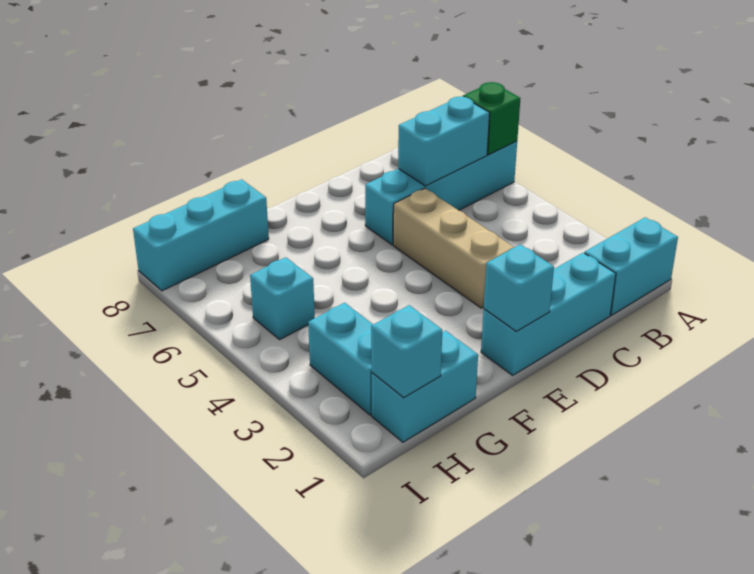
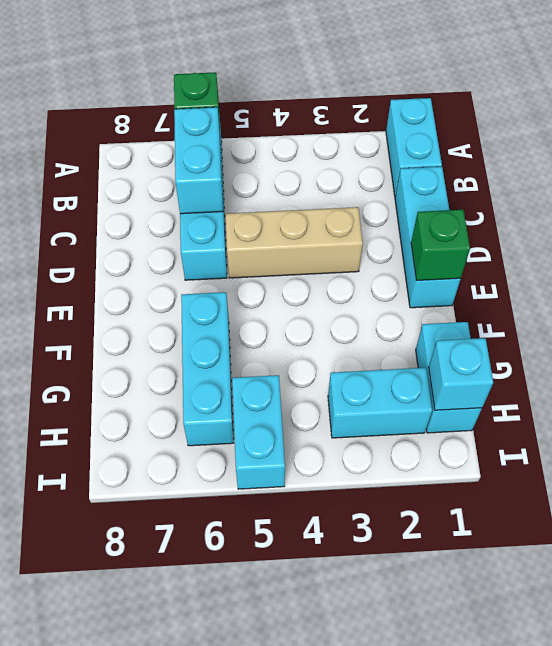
cyan 1x1 brick [484,244,554,332] -> green 1x1 brick [411,210,470,280]
cyan 1x3 brick [133,179,269,291] -> cyan 1x3 brick moved to [181,292,234,446]
cyan 1x1 brick [250,257,315,340] -> cyan 1x2 brick [232,375,285,489]

